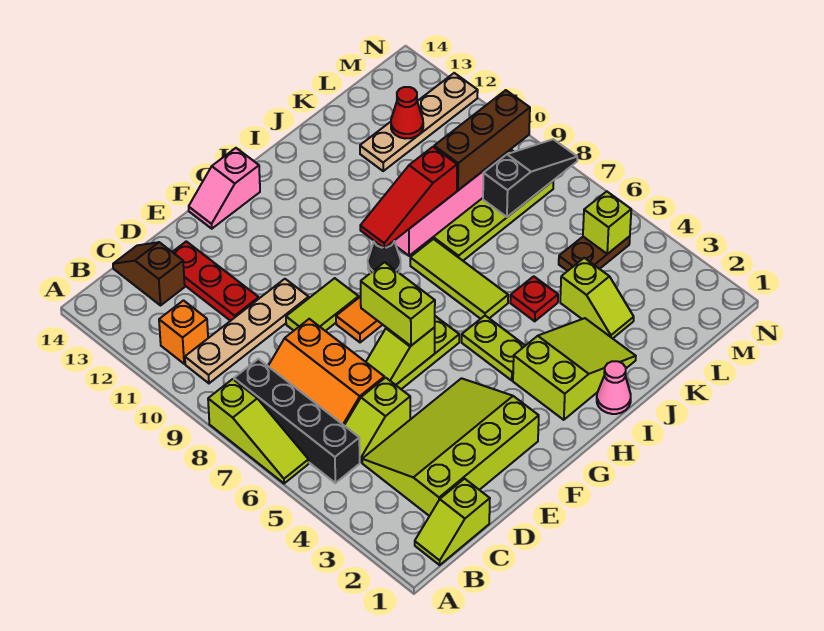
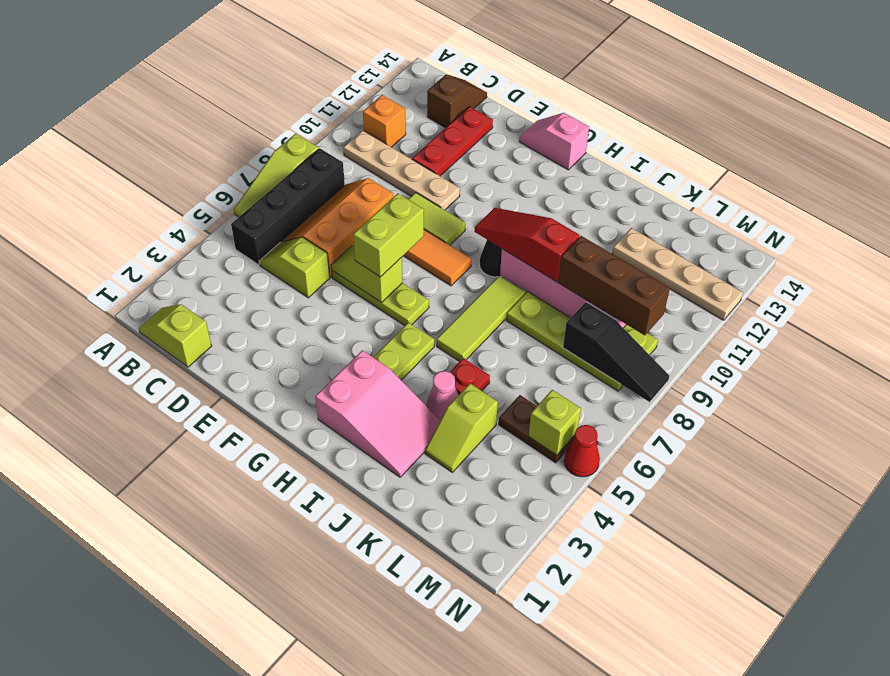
lime 3x4 slope [362,378,539,516] -> none
lime 2x3 slope [513,318,636,420] -> pink 2x3 slope [315,350,440,477]
pink 1x1 cone [597,361,631,414] -> pink 1x1 cone moved to [427,371,458,420]
red 1x1 cone [391,87,423,139] -> red 1x1 cone moved to [564,425,600,477]

